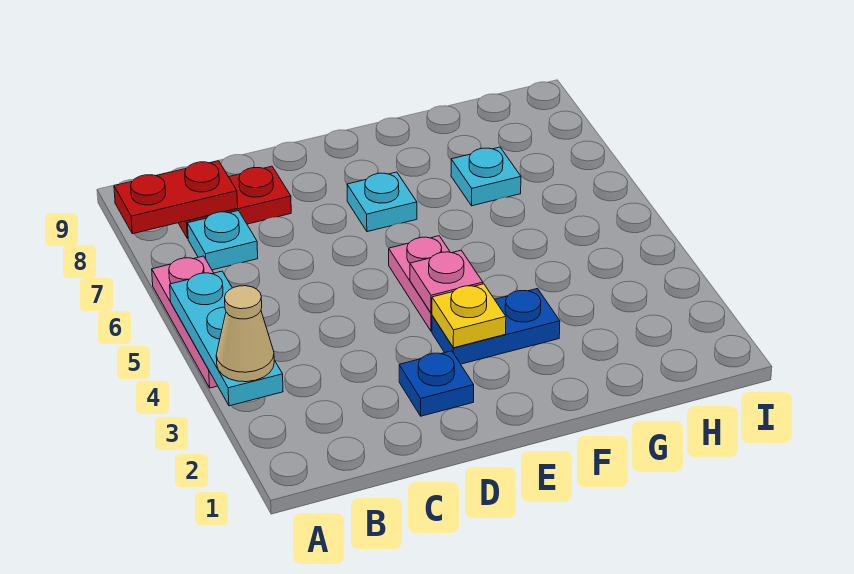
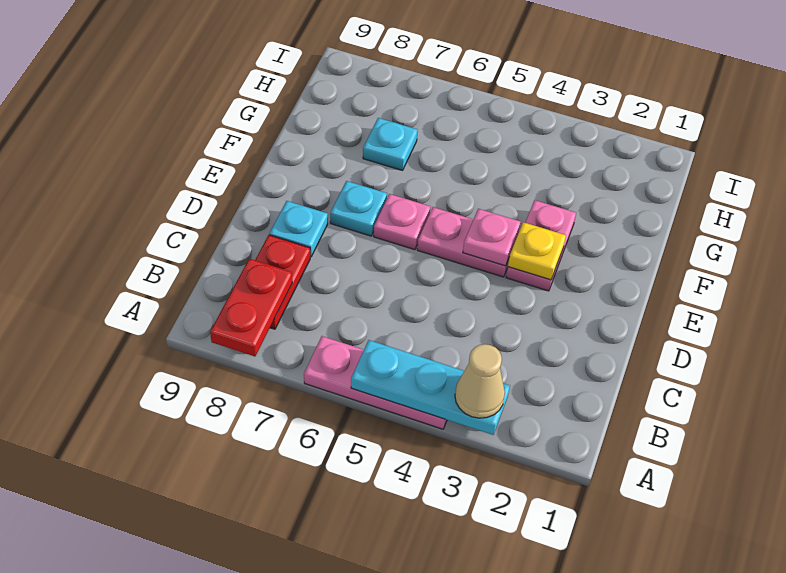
cyan 1x1 plate [187,211,258,270] -> cyan 1x1 plate moved to [269,201,328,257]
blue 1x1 plate [399,351,474,416] -> none
blue 1x2 plate [432,289,560,364] -> pink 1x2 plate [506,200,576,291]
none -> pink 1x1 plate [374,194,430,250]

